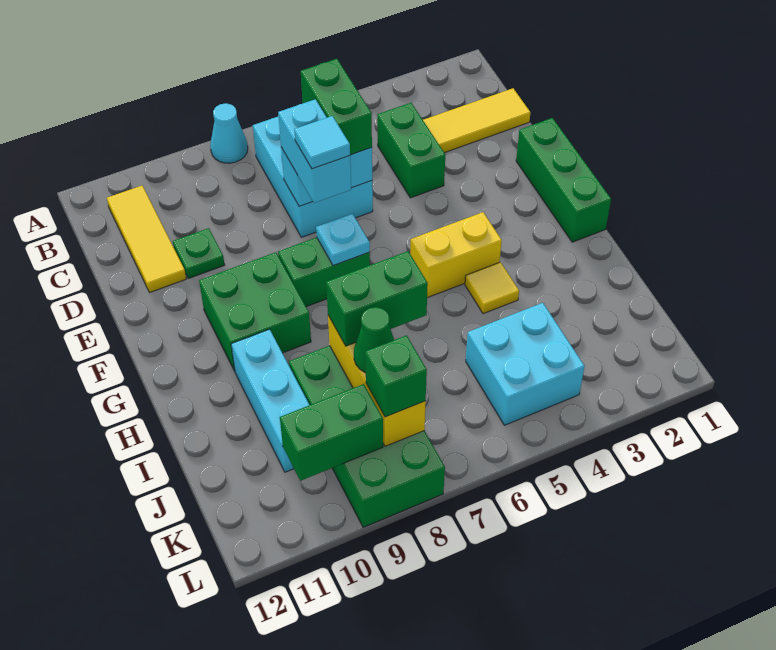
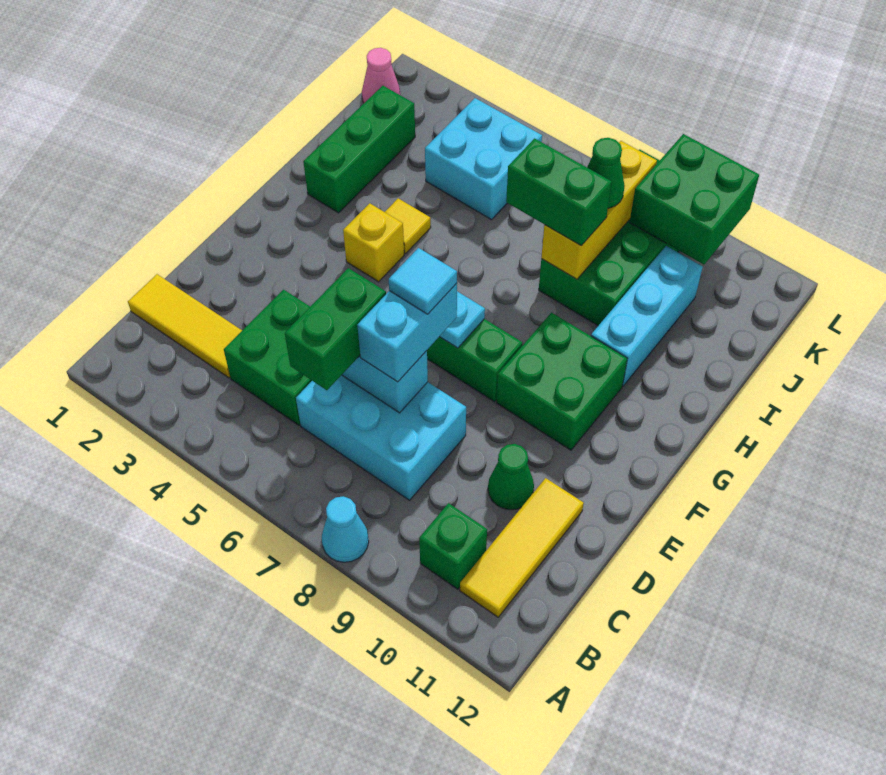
cyan 2x3 brick [253,116,373,237] -> cyan 2x3 brick turned to [296,375,466,500]
green 1x2 brick [377,103,445,198] -> green 2x2 brick [224,290,312,425]
green 1x1 plate [173,228,224,279] -> green 1x1 cone [488,444,534,510]
green 1x3 brick [516,118,611,242] -> green 1x3 brick moved to [303,86,415,213]
yellow 1x2 brick [410,212,502,298] -> yellow 1x1 brick [343,203,404,282]
none -> pink 1x1 cone [362,48,400,103]
green 1x1 brick [365,335,427,417] -> green 1x1 brick moved to [419,503,487,589]
green 1x2 brick [280,384,383,481] -> green 2x2 brick [630,134,759,264]

